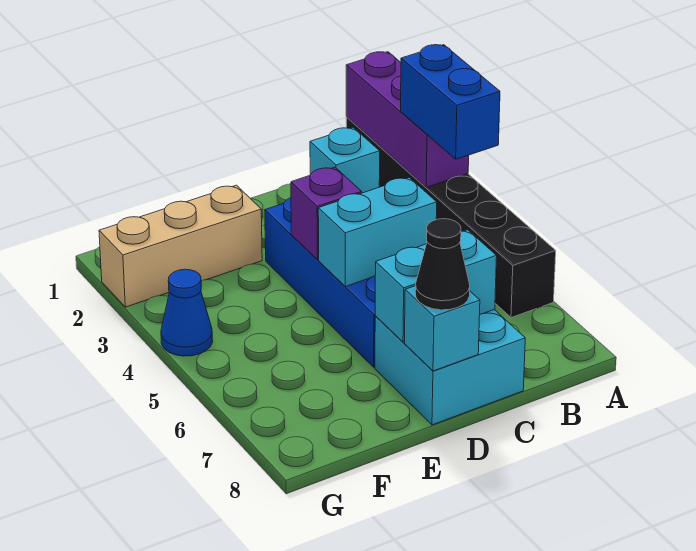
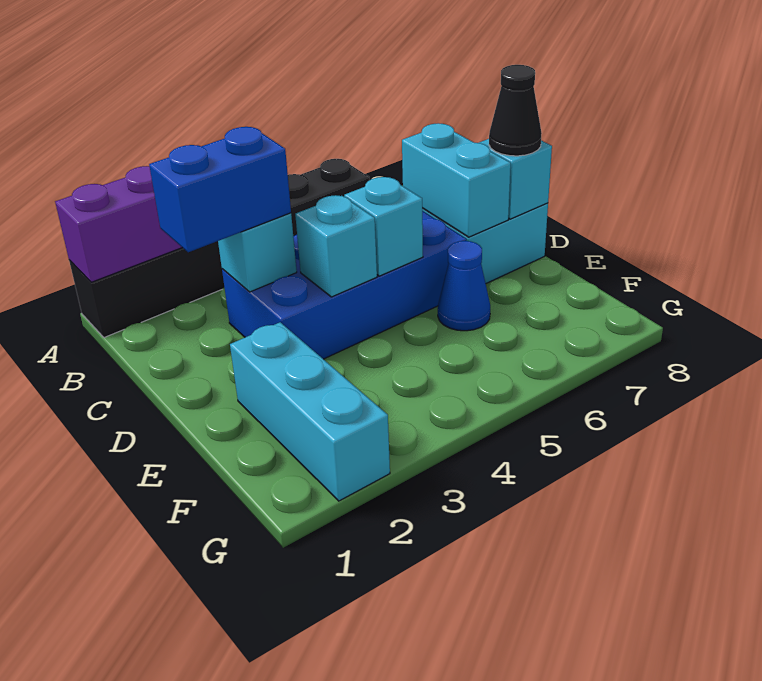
blue 1x2 brick [401,45,500,159] -> blue 1x2 brick moved to [149,127,291,252]
cyan 1x2 brick [318,177,437,287] -> cyan 1x1 brick [344,177,423,276]
purple 1x1 brick [291,167,362,260] -> cyan 1x1 brick [295,195,377,297]
tan 1x3 brick [99,185,262,307] -> cyan 1x3 brick [230,322,390,501]
blue 1x1 cone [161,269,213,356] -> blue 1x1 cone moved to [438,241,490,331]

